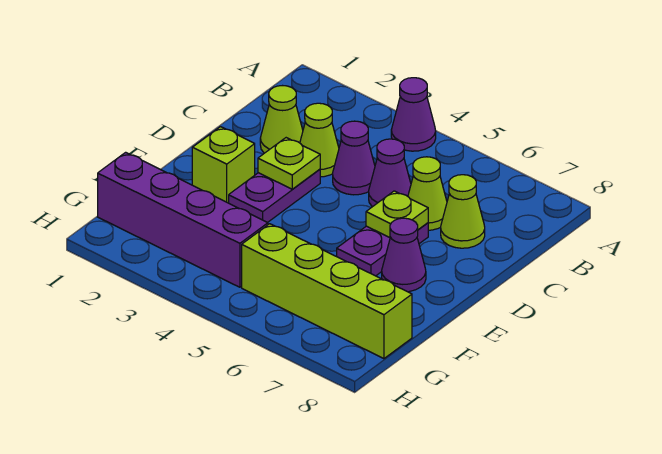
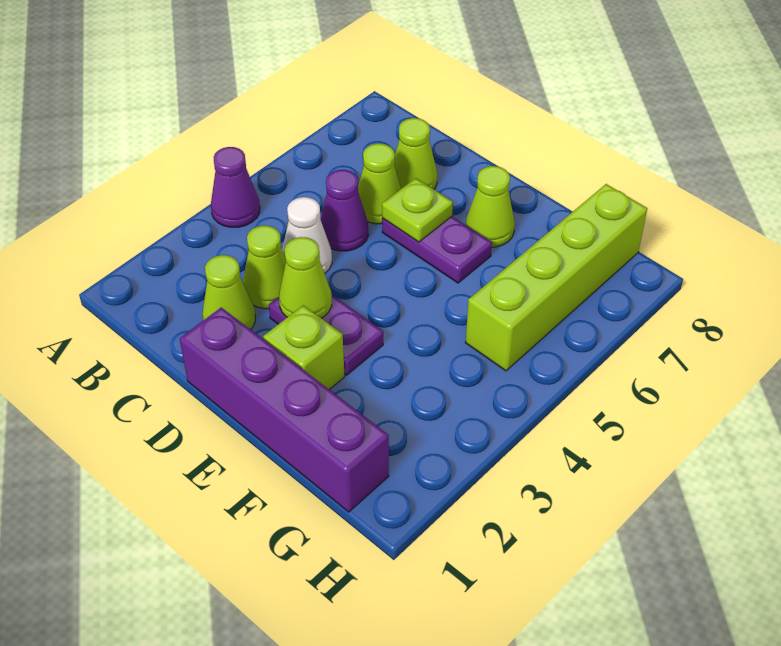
purple 1x1 cone [333,121,375,195] -> white 1x1 cone [282,197,332,274]
lime 1x1 plate [258,138,320,189] -> lime 1x1 cone [279,237,332,318]
purple 1x1 cone [382,218,426,292] -> lime 1x1 cone [465,166,515,247]
purple 1x4 brick [98,152,268,287] -> purple 1x4 brick turned to [180,307,389,512]

